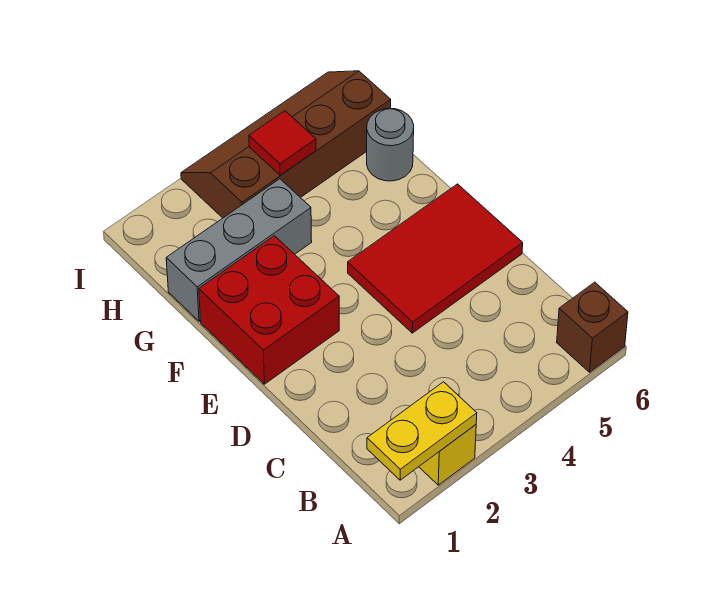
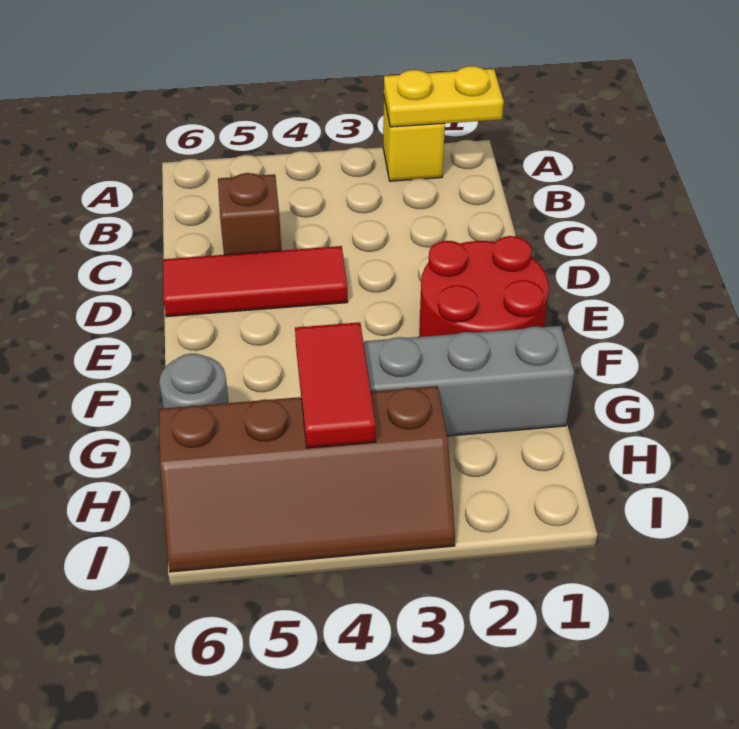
brown 1x1 brick [557,282,628,372] -> brown 1x1 brick moved to [218,173,281,255]
red 2x3 tile [348,184,523,333] -> red 1x3 tile [163,246,348,317]
red 2x2 brick [199,236,339,384] -> red 2x2 round brick [419,236,549,337]
red 1x1 tile [249,111,316,175] -> red 1x2 tile [295,322,376,448]

